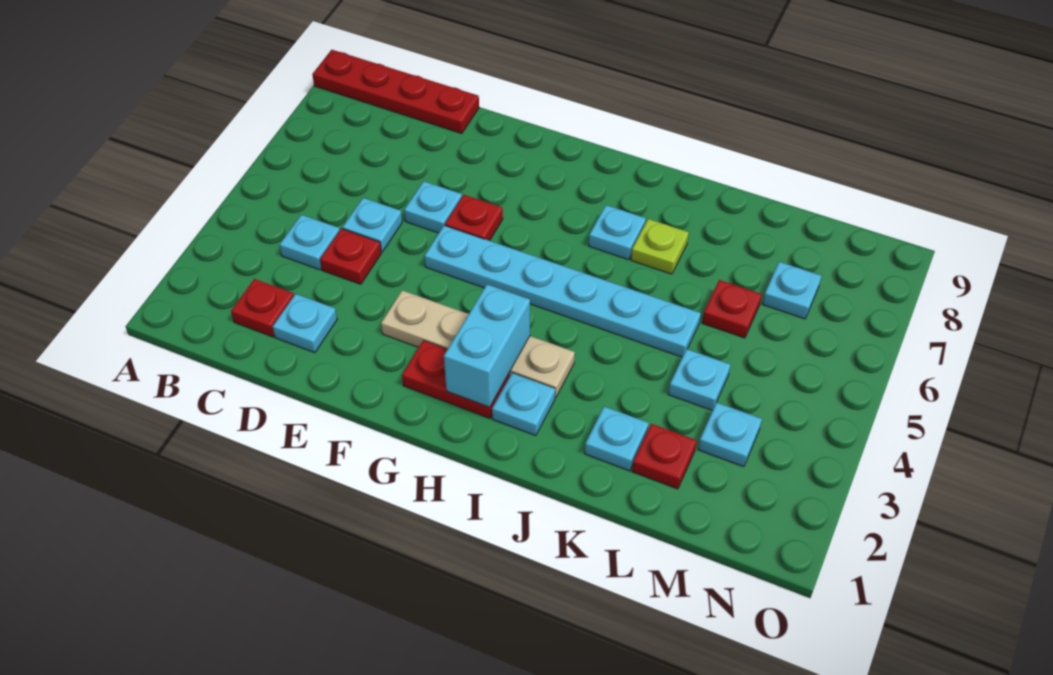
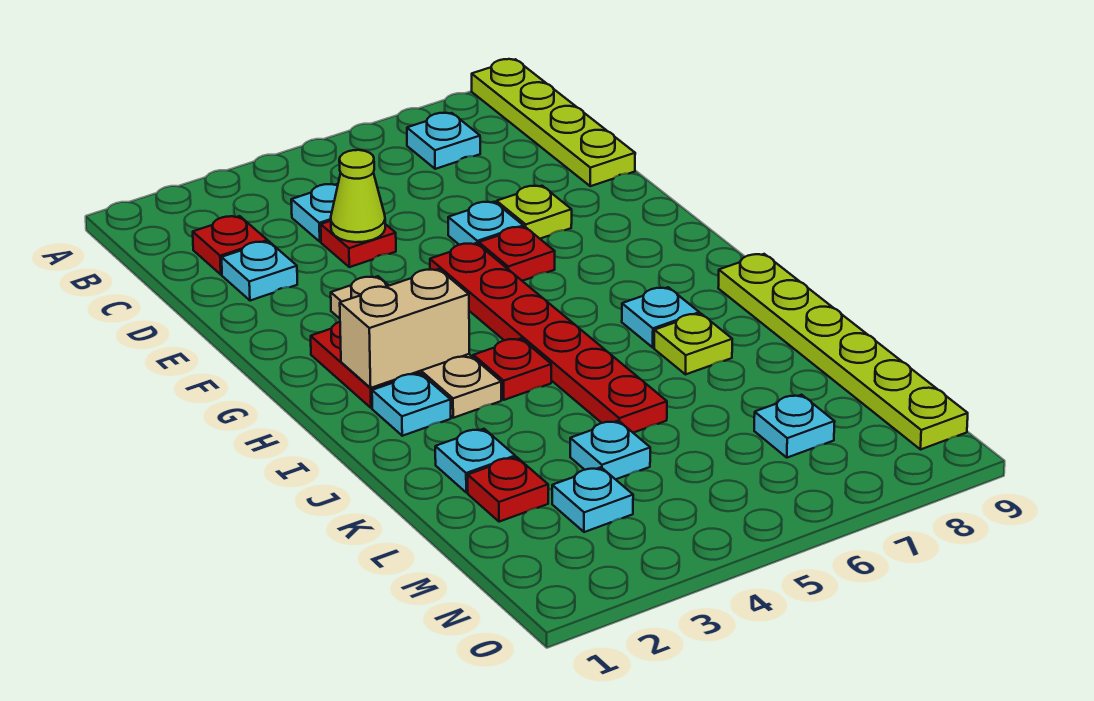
red 1x4 plate [312,50,479,134] -> lime 1x4 plate [472,59,635,186]
none -> lime 1x1 cone [331,150,385,242]
cyan 1x1 plate [342,198,402,252] -> cyan 1x1 plate moved to [407,113,480,169]
none -> lime 1x1 plate [497,186,572,239]
cyan 1x6 plate [424,225,701,357] -> red 1x6 plate [430,243,667,433]
cyan 1x2 brick [444,284,530,407] -> tan 1x2 brick [340,269,469,388]
none -> lime 1x6 plate [718,254,968,449]
red 1x1 plate [702,280,762,338] -> red 1x1 plate moved to [473,338,551,400]

